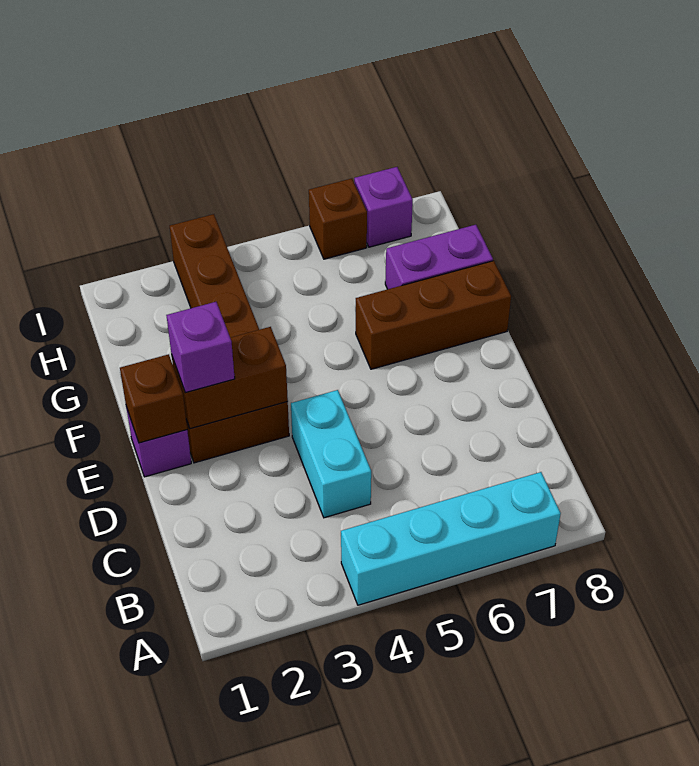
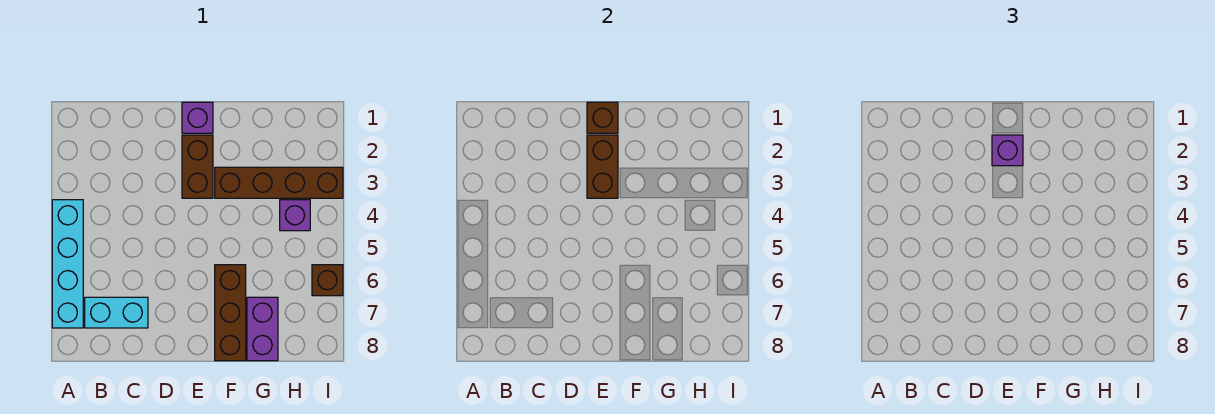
cyan 1x2 brick [291,390,371,518] -> cyan 1x2 brick moved to [85,297,148,328]
purple 1x1 brick [354,167,413,247] -> purple 1x1 brick moved to [280,200,310,231]

